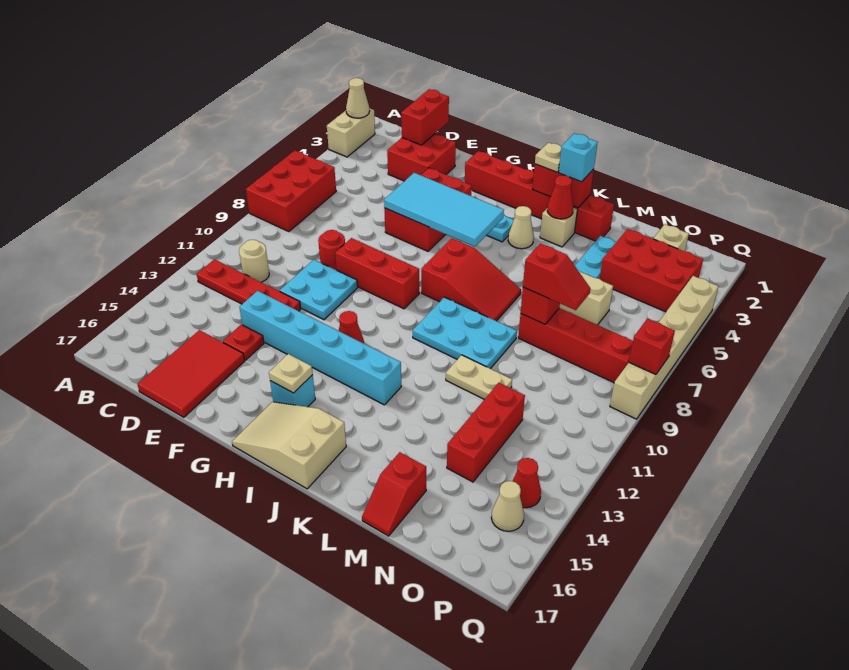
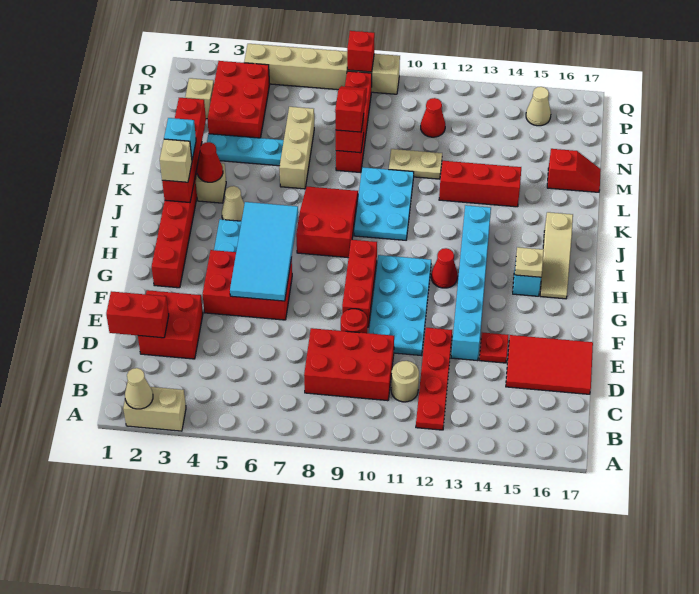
red 2x3 brick [246,151,336,232] -> red 2x3 brick moved to [304,328,394,401]
cyan 2x2 plate [280,260,358,320] -> cyan 2x4 plate [369,255,431,356]
tan 2x3 slope [232,402,346,489] -> tan 1x3 slope [540,212,573,299]
red 1x2 brick [532,164,594,208] -> red 1x4 brick [162,98,206,202]
tan 1x1 plate [535,143,561,172] -> tan 1x1 brick [160,139,192,182]
tan 1x2 plate [446,355,512,399] -> tan 1x2 plate turned to [389,149,442,179]
red 1x3 brick [447,383,525,482] -> red 1x3 brick moved to [439,161,521,207]
red 1x1 cone [513,458,541,508] -> red 1x1 cone moved to [421,98,445,137]

